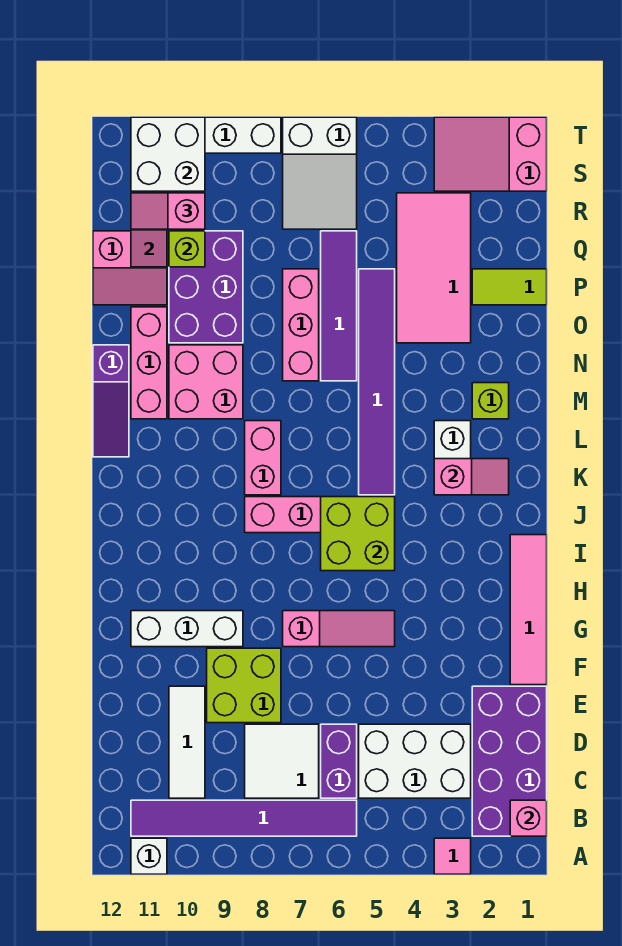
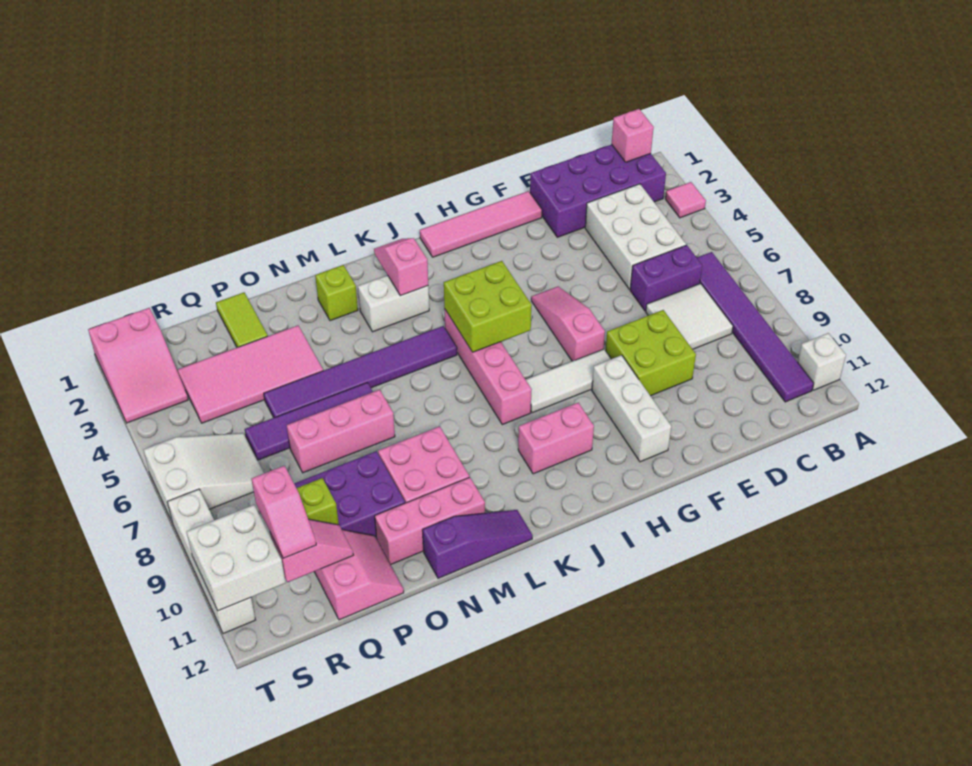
white 1x3 tile [169,686,205,798] -> white 1x3 tile moved to [526,349,611,413]
pink 1x2 brick [245,421,281,495] -> pink 1x2 brick moved to [518,403,594,474]

